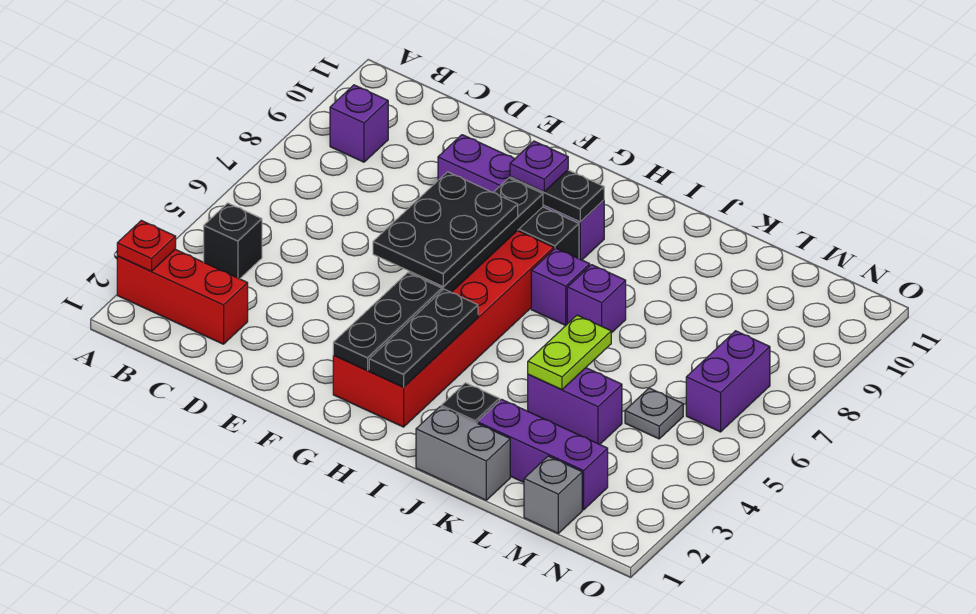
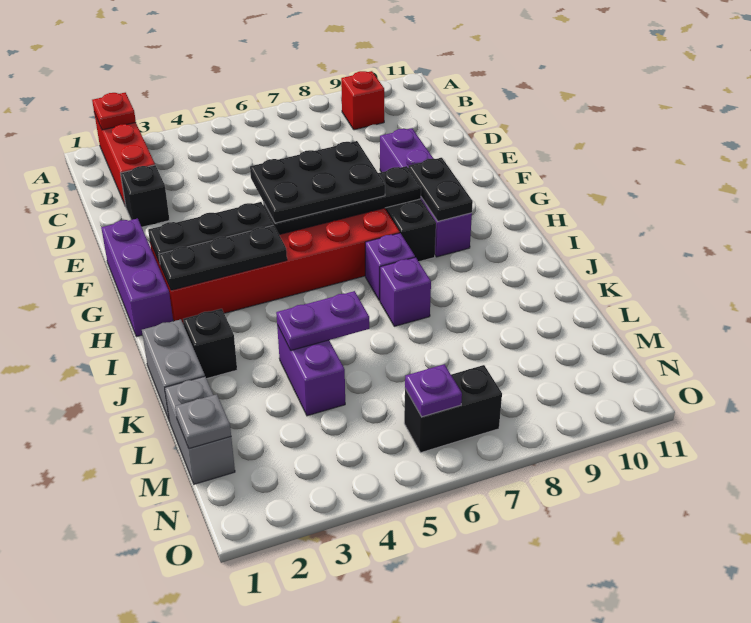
black 1x1 brick [204,203,262,279] -> black 1x1 brick moved to [120,165,169,227]
purple 1x1 brick [330,85,388,162] -> red 1x1 brick [341,71,384,130]
purple 1x1 plate [510,141,568,192] -> purple 1x1 plate moved to [405,364,462,417]
purple 1x3 brick [477,399,608,510] -> purple 1x3 brick moved to [101,218,173,337]
lime 1x2 plate [528,315,611,390] -> purple 1x2 plate [276,291,369,351]
grey 1x1 brick [524,456,582,533] -> grey 1x2 brick [165,376,235,484]
grey 1x1 plate [625,388,683,439] -> grey 1x1 plate moved to [175,394,231,449]
purple 1x2 brick [686,331,770,432] -> black 1x2 brick [404,365,502,453]

